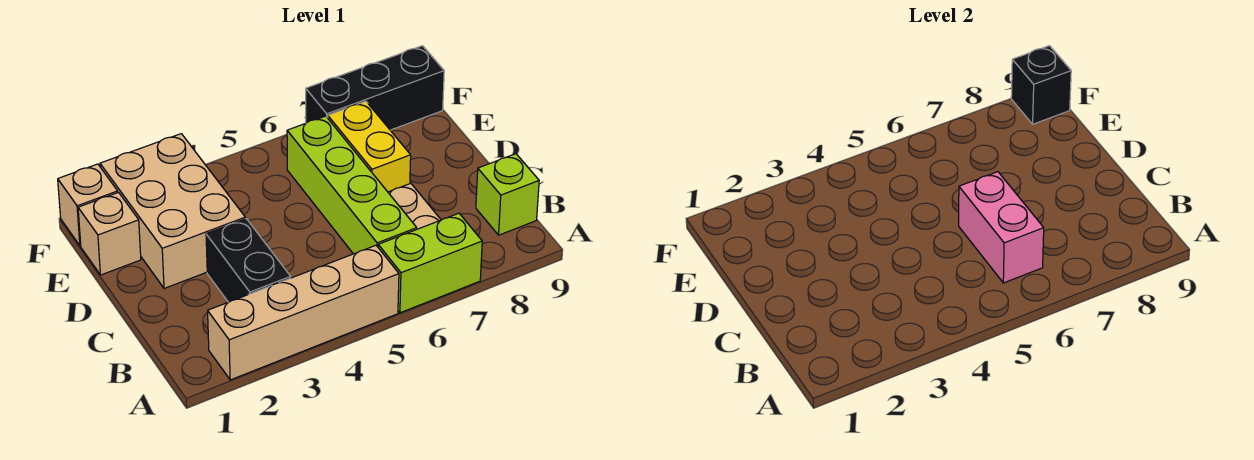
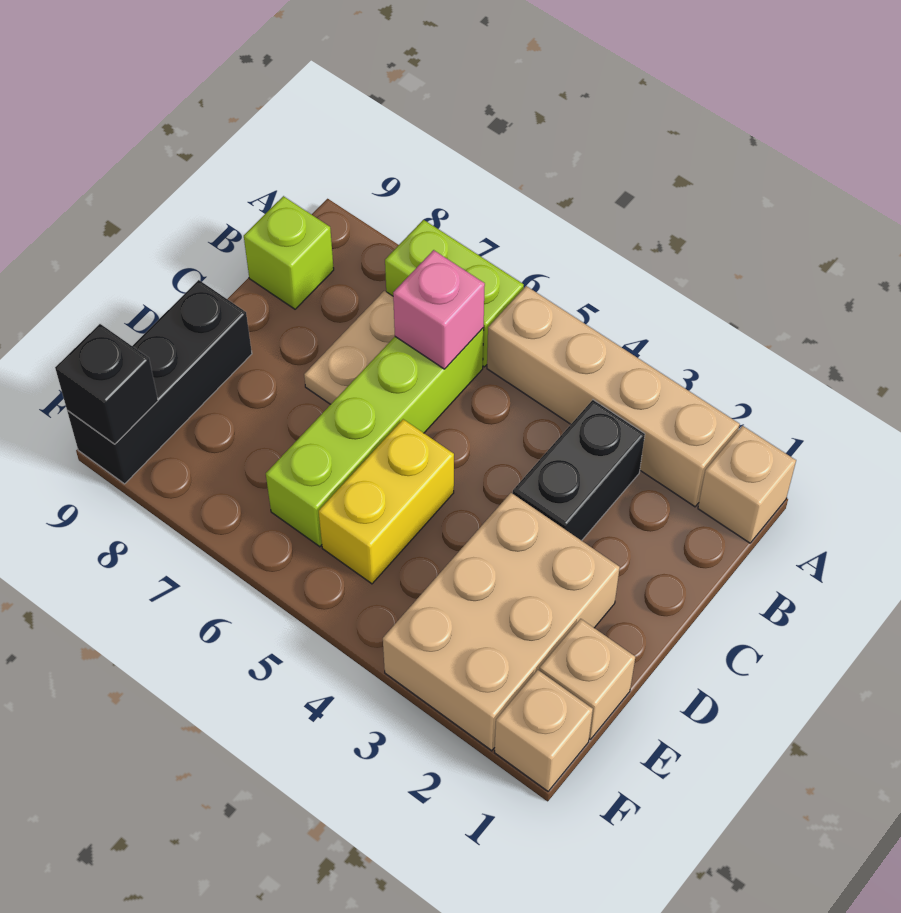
none -> tan 1x1 brick [698,426,796,543]
pink 1x2 brick [959,172,1044,283] -> pink 1x1 brick [393,250,485,369]
yellow 1x2 brick [328,101,411,192] -> yellow 1x2 brick moved to [319,419,454,584]
black 1x3 brick [306,46,444,130] -> black 1x3 brick turned to [67,280,252,484]

